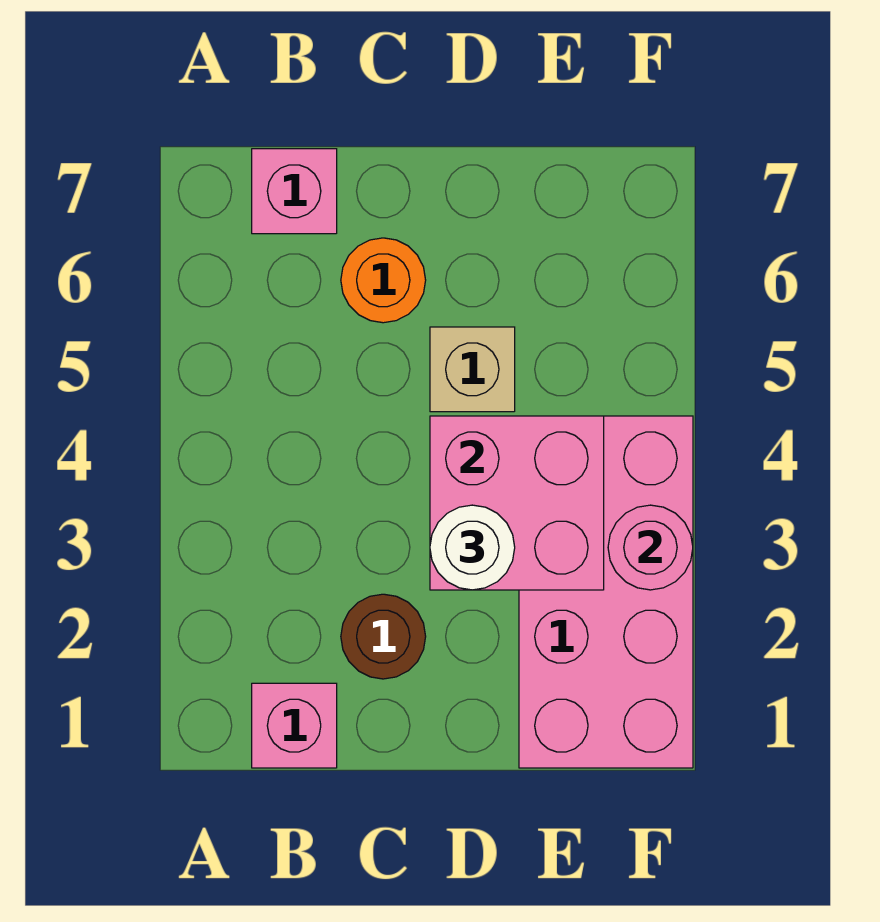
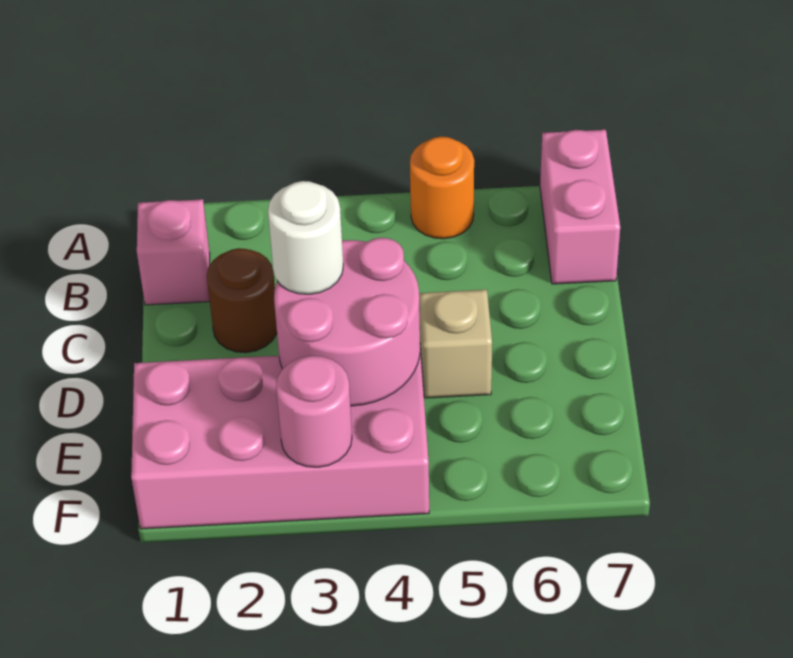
pink 1x1 brick [252,149,337,234] -> pink 1x2 brick [540,130,620,284]
orange 1x1 round brick [341,238,426,323] -> orange 1x1 round brick moved to [410,137,474,239]
pink 2x2 brick [430,416,604,590] -> pink 2x2 round brick [274,238,420,406]

